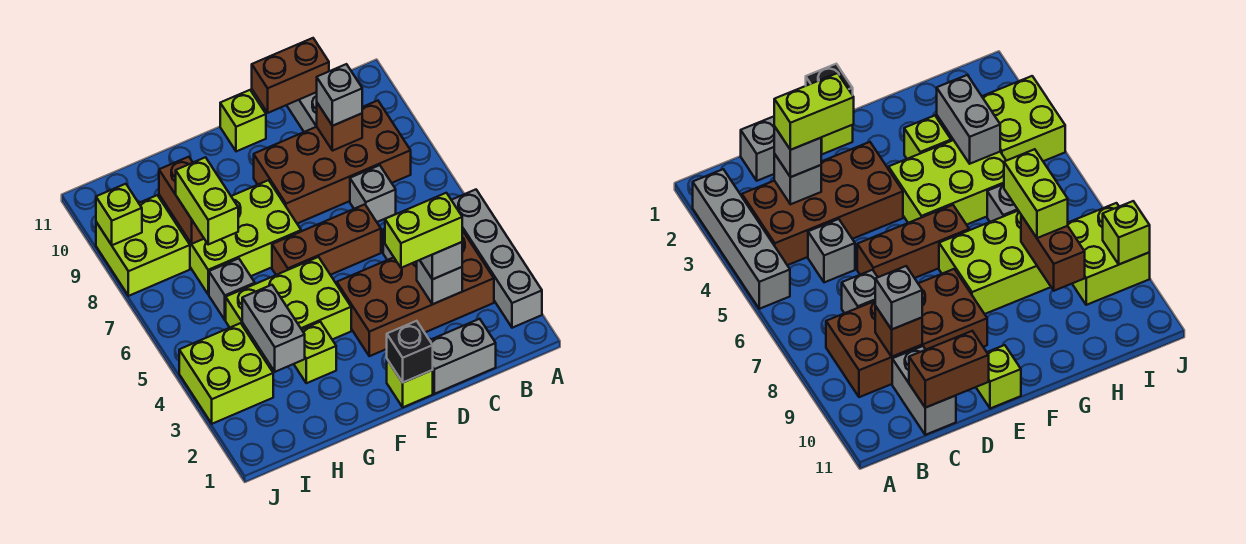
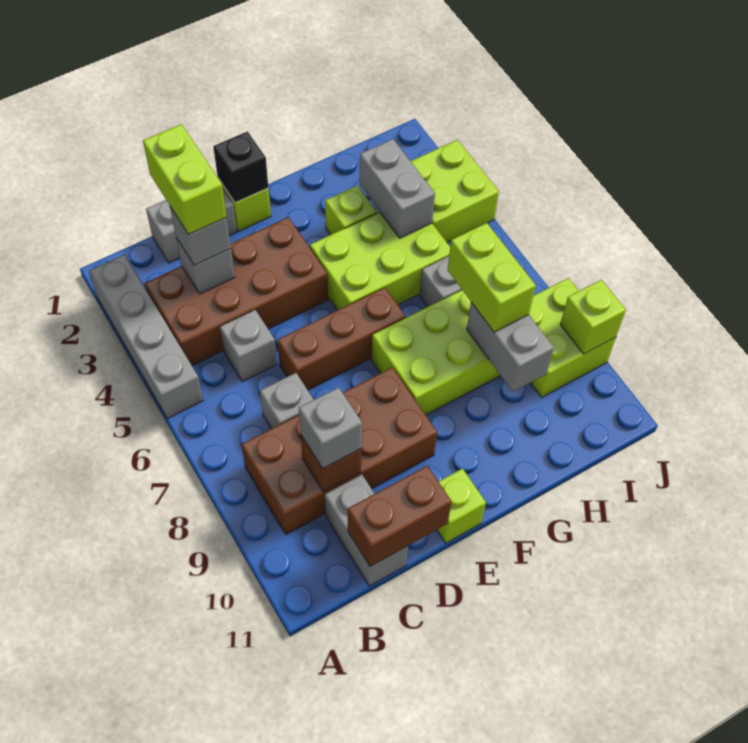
lime 1x2 brick [385,193,462,268] -> lime 1x2 brick turned to [143,124,226,234]
brown 1x2 brick [159,157,204,244] -> grey 1x2 brick [467,302,554,391]

